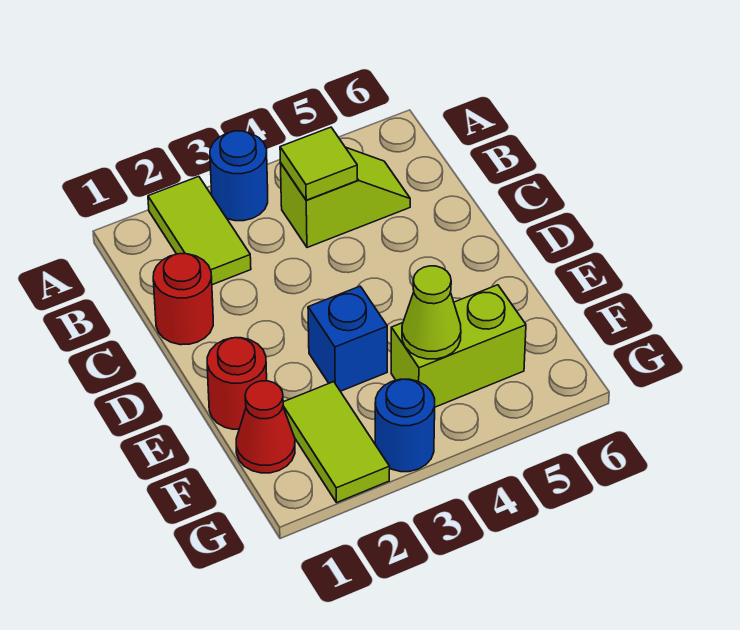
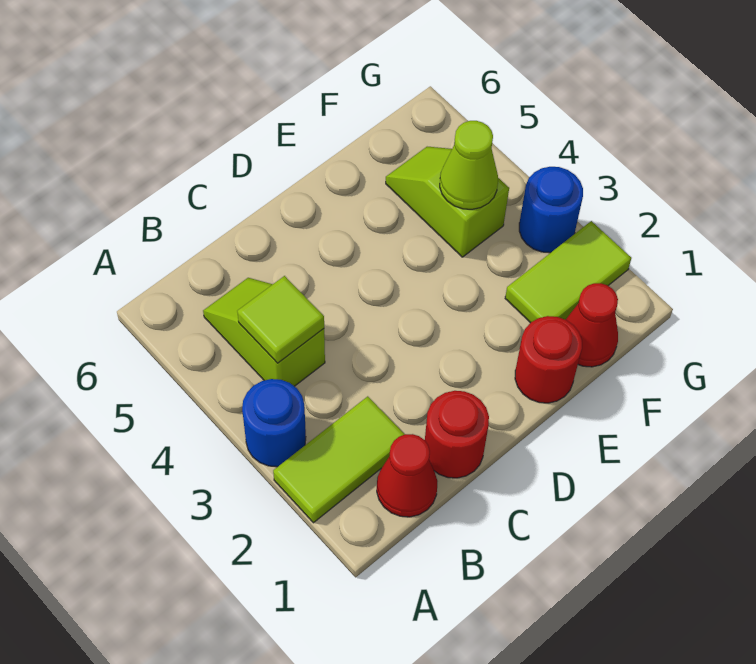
none -> red 1x1 cone [377,434,437,517]
blue 1x1 brick [308,286,387,391] -> none
lime 1x2 brick [391,285,526,407] -> lime 1x2 slope [386,147,509,257]

